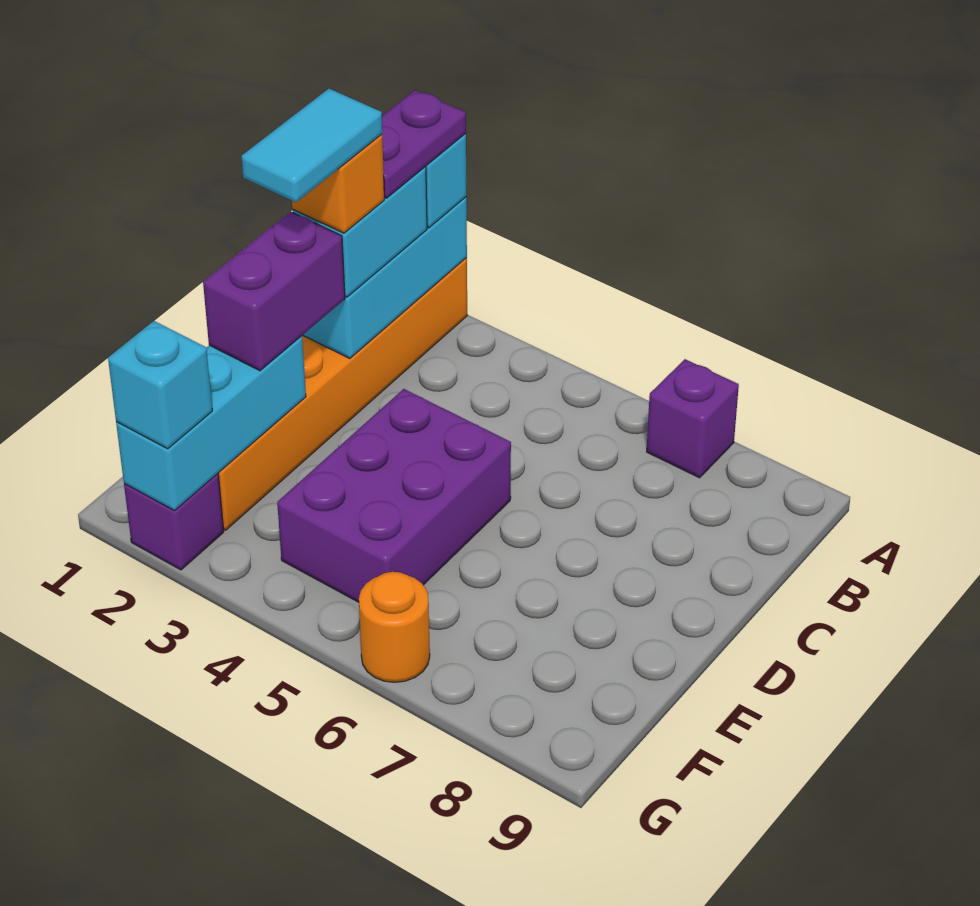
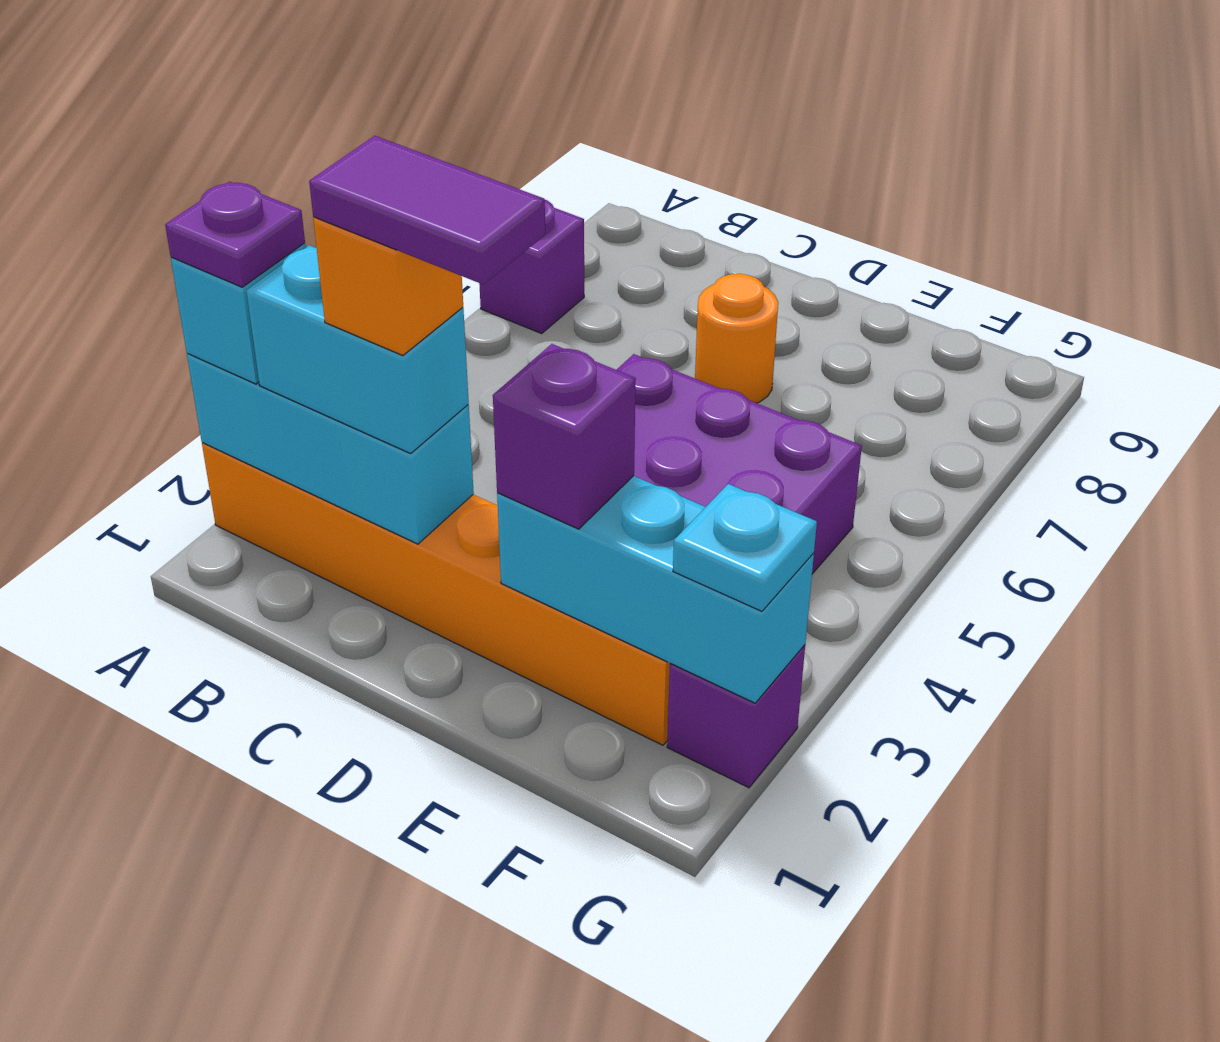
purple 1x2 plate [382,90,466,198] -> purple 1x1 plate [165,182,305,287]
cyan 1x2 tile [242,89,382,202] -> purple 1x2 tile [309,136,545,285]
purple 1x2 brick [203,212,345,371] -> purple 1x1 brick [493,344,636,529]
cyan 1x1 brick [108,321,212,449] -> cyan 1x1 plate [673,484,817,611]
orange 1x1 round brick [359,572,430,682] -> orange 1x1 round brick moved to [695,274,778,403]

